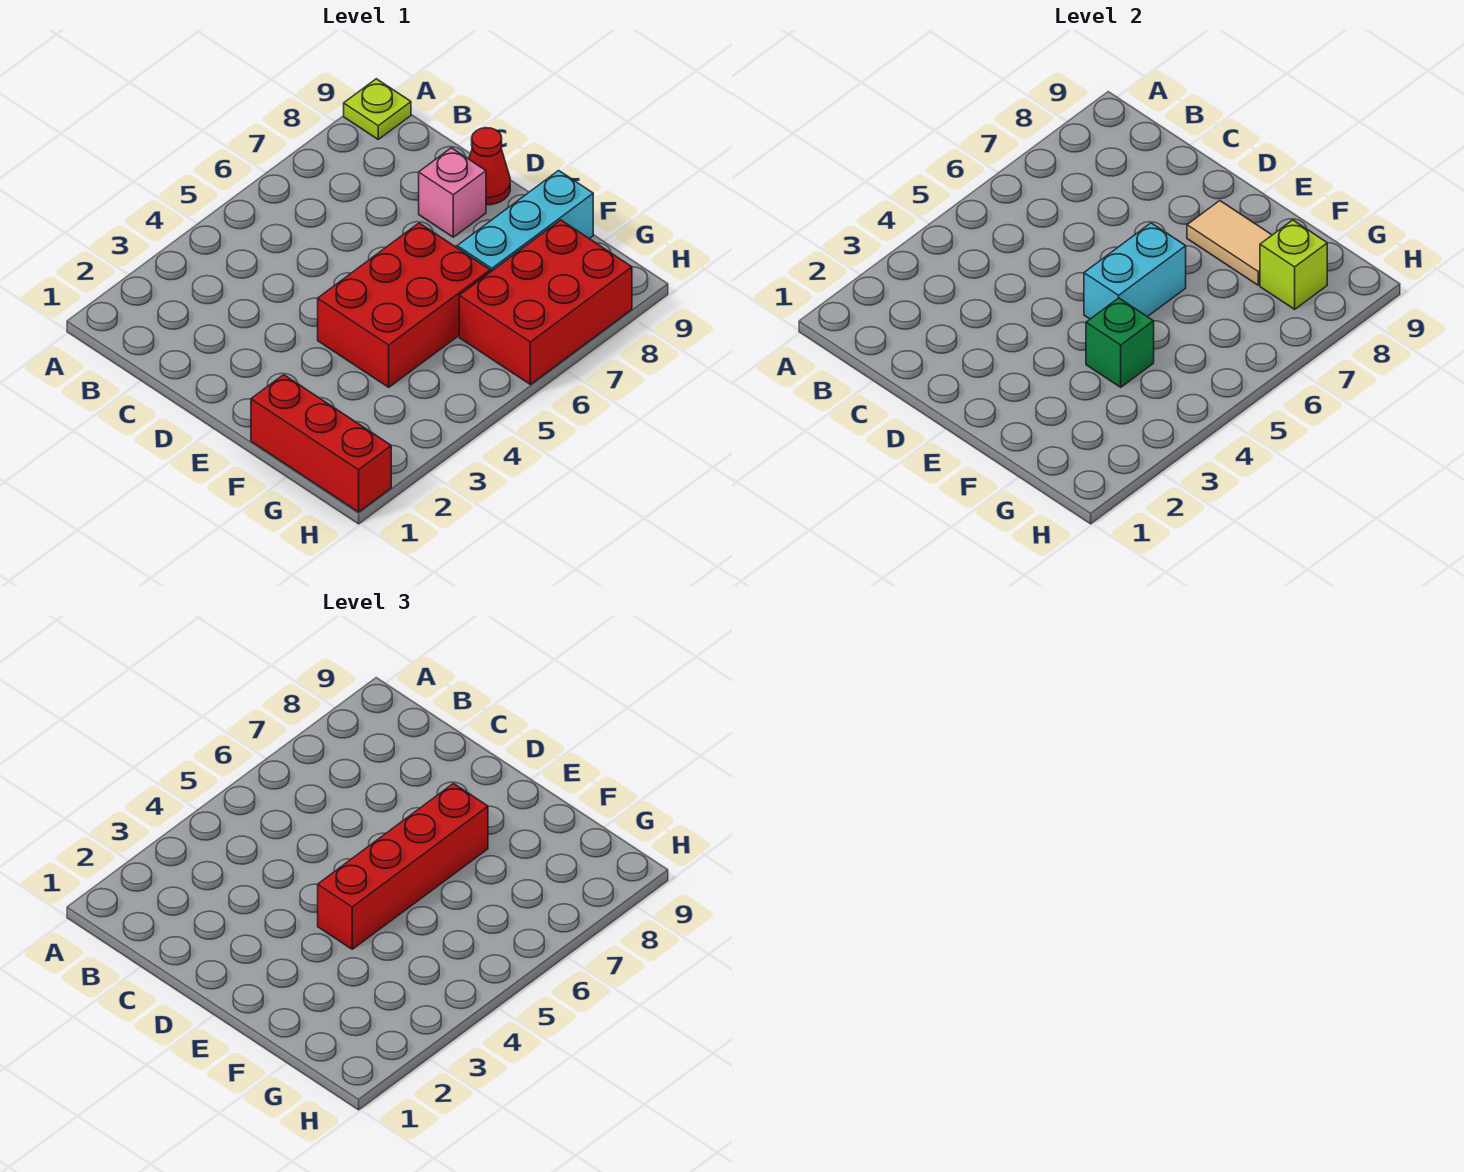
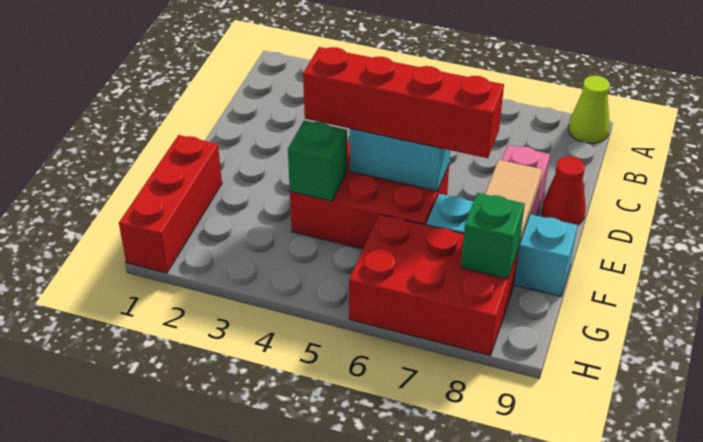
lime 1x1 plate [344,79,411,139] -> lime 1x1 cone [569,76,610,143]
lime 1x1 brick [1260,220,1327,309] -> green 1x1 brick [461,193,525,279]

